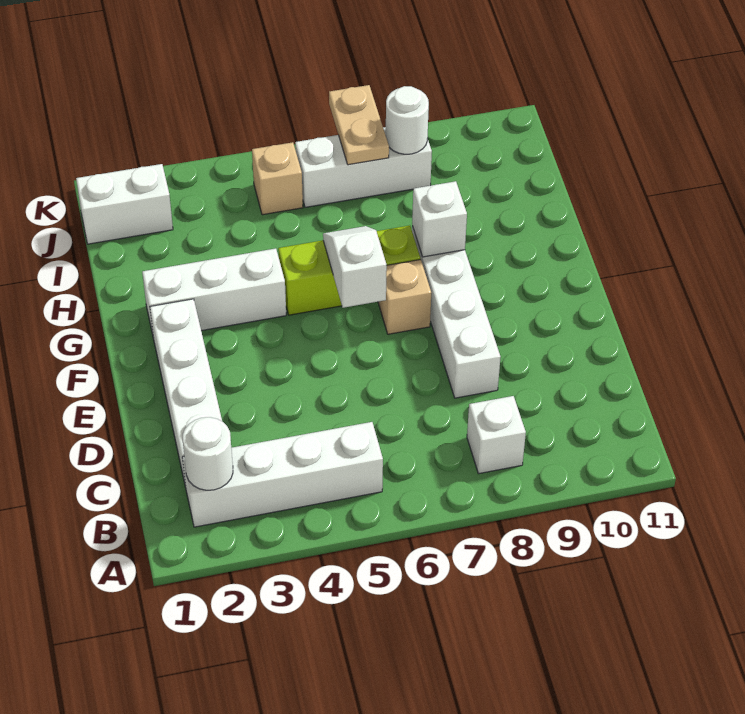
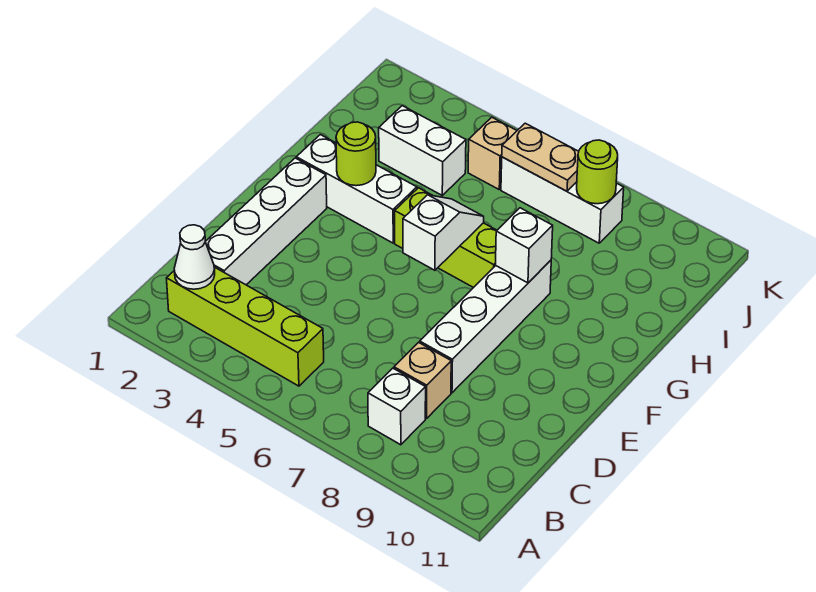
white 1x4 brick [182,422,383,527] -> lime 1x4 brick [167,267,324,386]
white 1x1 round brick [183,417,233,490] -> white 1x1 cone [174,225,215,289]
tan 1x1 brick [378,259,431,334] -> tan 1x1 brick moved to [394,342,451,419]
none -> lime 1x1 round brick [336,122,376,186]
white 1x2 brick [76,164,173,244] -> white 1x2 brick moved to [379,106,466,195]
tan 1x2 plate [329,85,389,165] -> tan 1x2 plate turned to [502,123,579,191]
white 1x1 round brick [386,86,429,154] -> lime 1x1 round brick [577,140,618,204]

